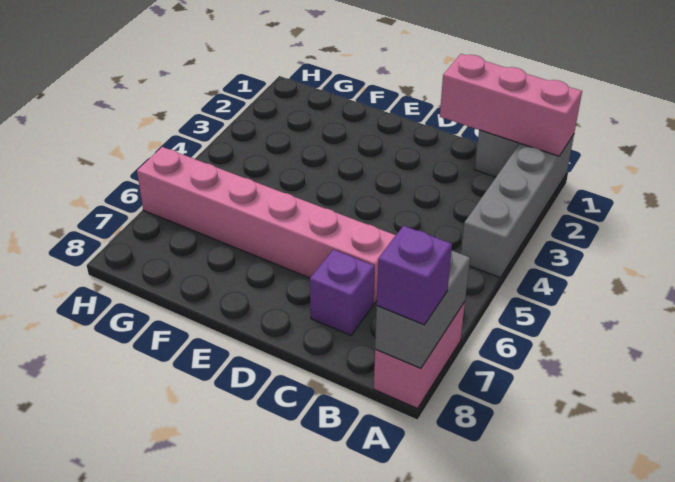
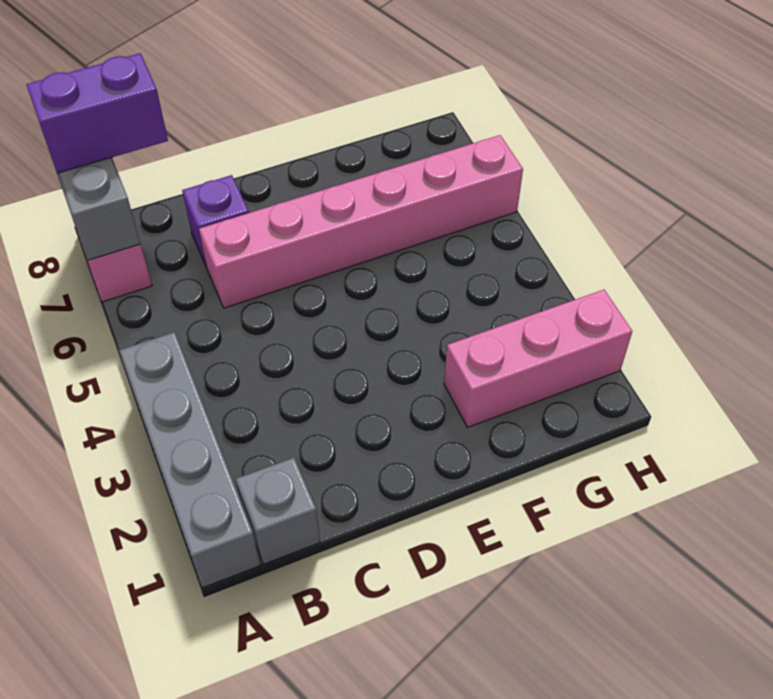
pink 1x3 brick [440,54,582,156] -> pink 1x3 brick moved to [444,290,632,427]
purple 1x1 brick [377,226,452,325] -> purple 1x2 brick [26,53,168,173]

